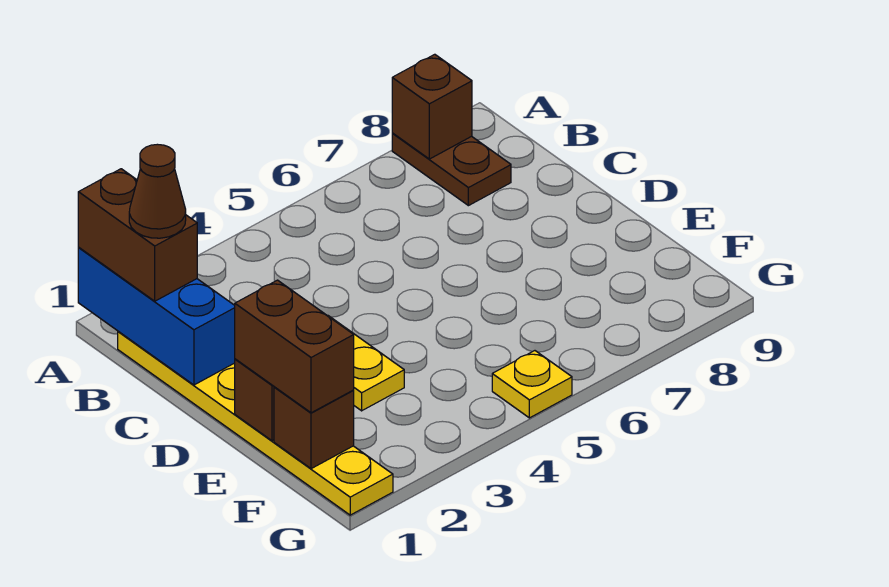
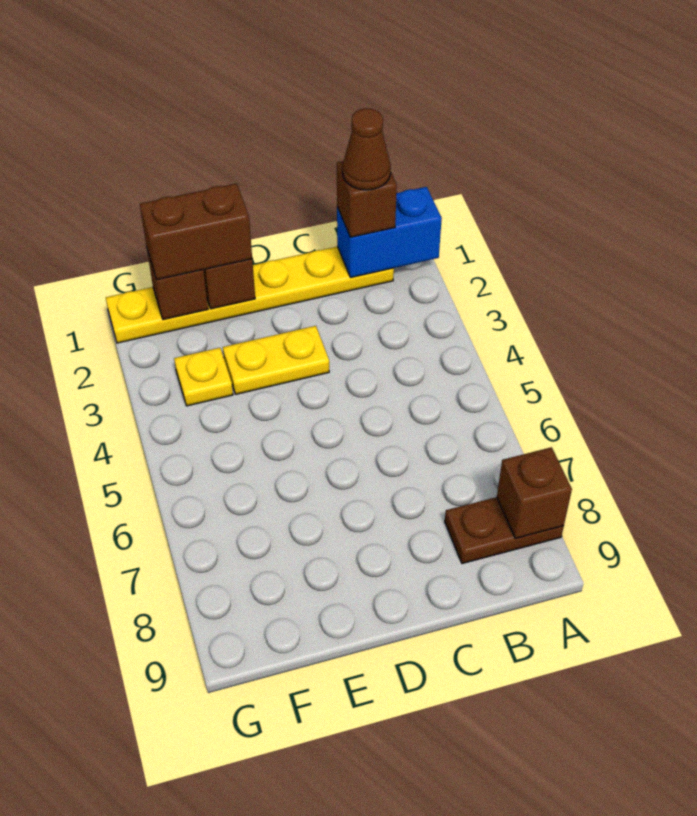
blue 1x3 brick [78,248,235,385] -> blue 1x2 brick [337,187,442,278]
brown 1x2 brick [78,169,197,301] -> brown 1x1 brick [337,161,397,237]
yellow 1x1 plate [492,351,572,418] -> yellow 1x1 plate moved to [174,348,233,406]

